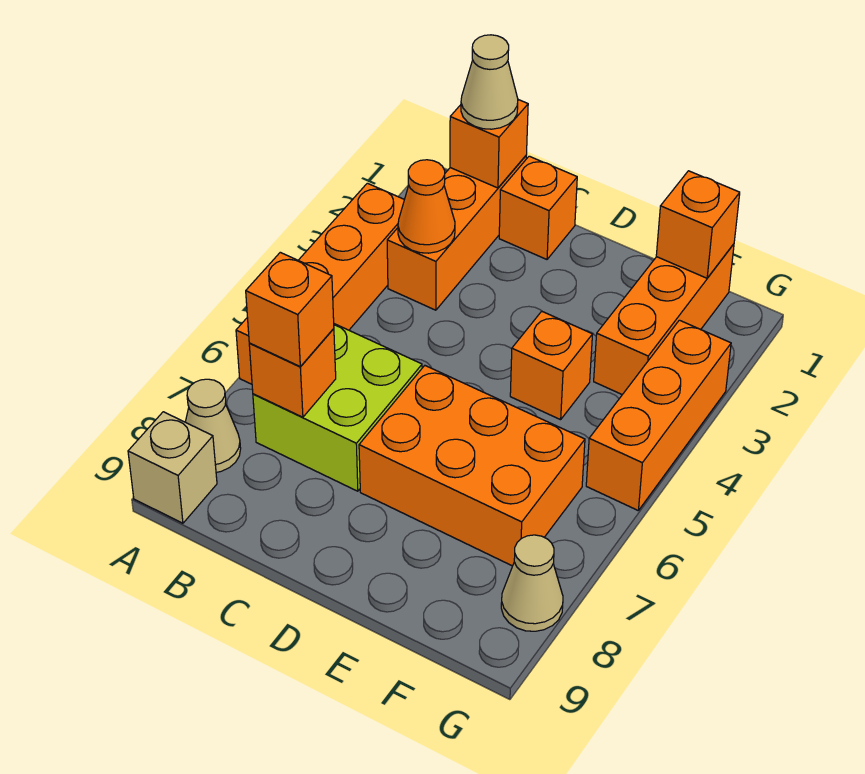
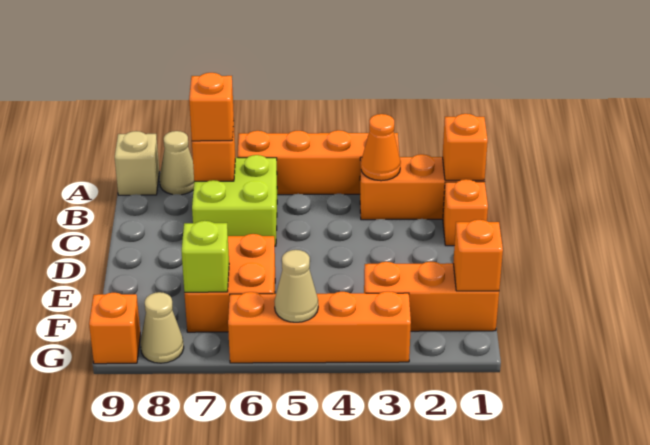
tan 1x1 cone [461,35,518,129] -> tan 1x1 cone moved to [275,250,318,322]
orange 2x3 brick [359,366,585,566] -> orange 2x2 brick [184,234,275,332]
orange 1x1 brick [510,311,593,420] -> orange 1x1 brick moved to [89,293,140,364]
none -> lime 1x1 brick [181,221,229,292]
orange 1x3 brick [586,320,731,510] -> orange 1x4 brick [228,291,411,363]

